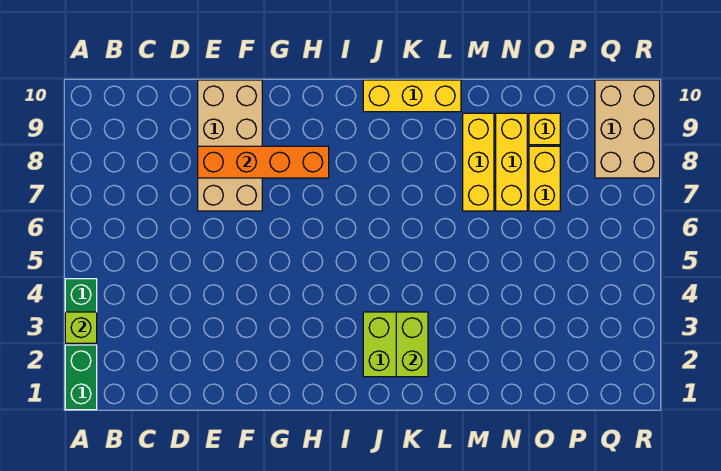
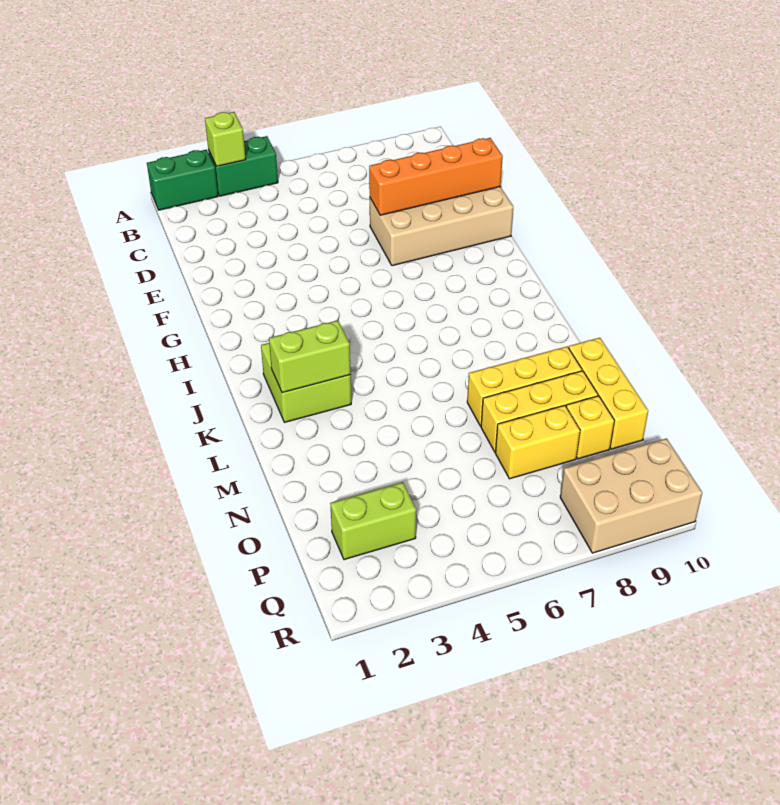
orange 1x4 brick [198,146,329,178] -> orange 1x4 brick turned to [369,138,503,215]
yellow 1x3 brick [363,80,461,112] -> yellow 1x3 brick moved to [569,338,648,449]
none -> lime 1x2 brick [330,482,416,560]

